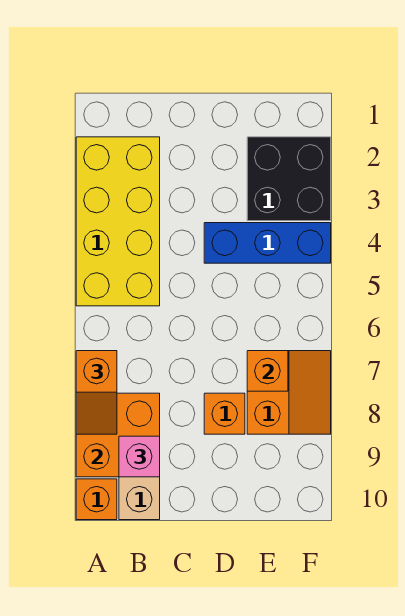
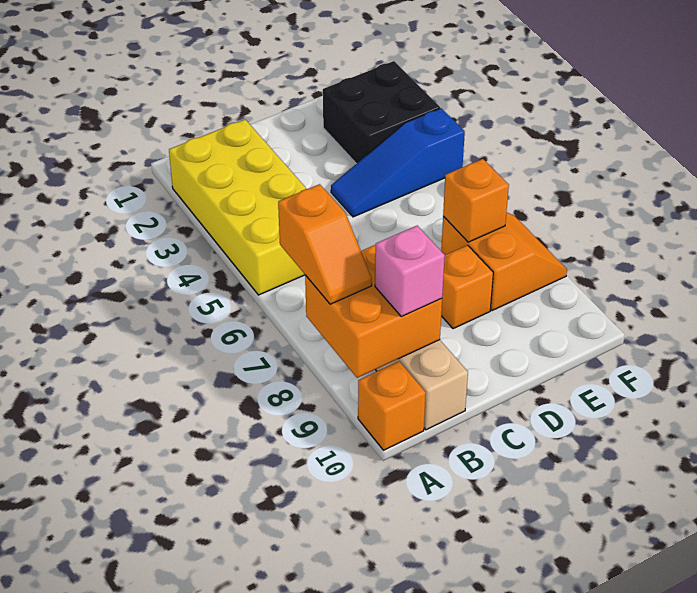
blue 1x3 brick [204,223,331,263] -> blue 1x3 slope [331,108,465,217]

